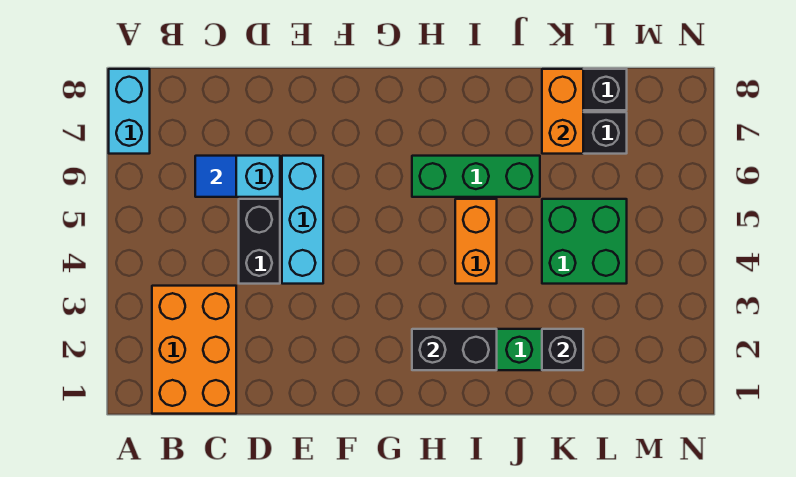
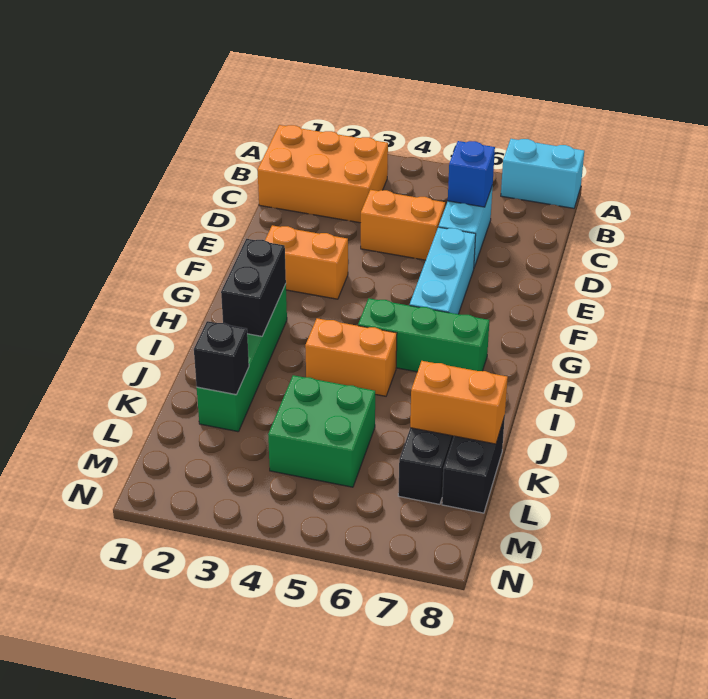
blue 1x1 tile [195,156,236,197] -> blue 1x1 brick [448,141,495,207]
black 1x2 brick [239,199,280,284] -> orange 1x2 brick [361,190,445,260]
cyan 1x3 brick [282,156,323,284] -> cyan 1x3 brick turned to [410,227,476,314]
none -> orange 1x2 brick [265,225,348,299]
green 1x3 brick [412,156,540,197] -> green 1x3 brick turned to [358,298,489,372]

